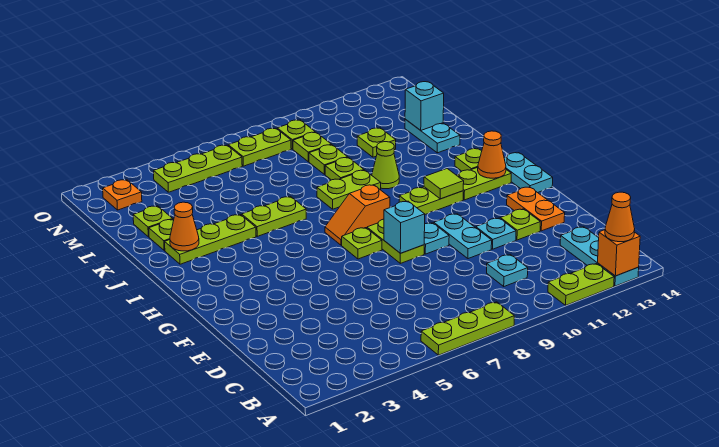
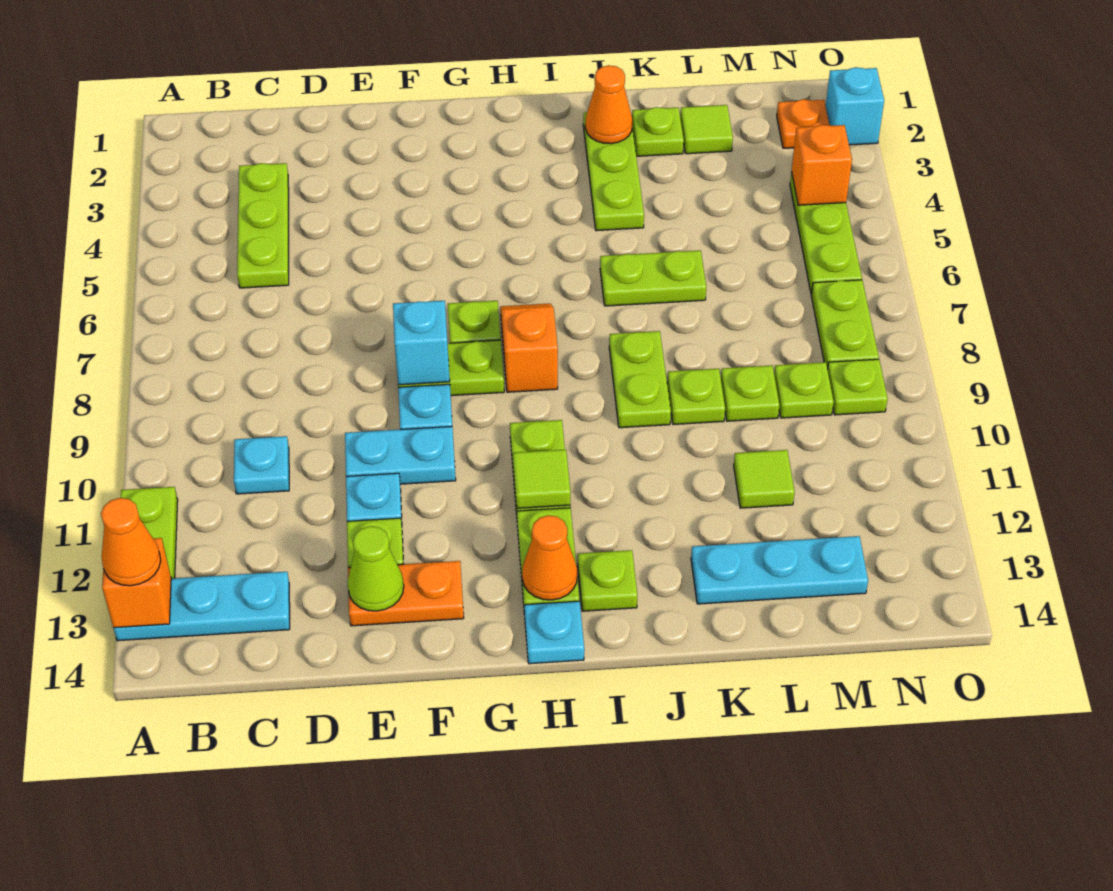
lime 1x3 plate [421,302,514,355] -> lime 1x3 plate moved to [237,163,289,288]
cyan 1x2 plate [504,153,553,193] -> cyan 1x1 plate [524,601,584,664]
lime 1x2 plate [242,197,306,236] -> lime 1x2 plate turned to [600,250,706,306]
lime 1x1 cone [372,142,399,189] -> lime 1x1 cone moved to [348,526,404,611]
cyan 1x2 plate [405,119,460,153] -> cyan 1x3 plate [691,536,868,604]
lime 1x1 plate [133,206,172,237] -> lime 1x1 tile [680,105,733,154]
lime 1x1 plate [357,128,396,157] -> lime 1x1 tile [734,450,795,508]
cyan 1x1 brick [405,82,444,130] -> cyan 1x1 brick moved to [826,67,884,145]
none -> orange 1x1 brick [792,125,852,205]

